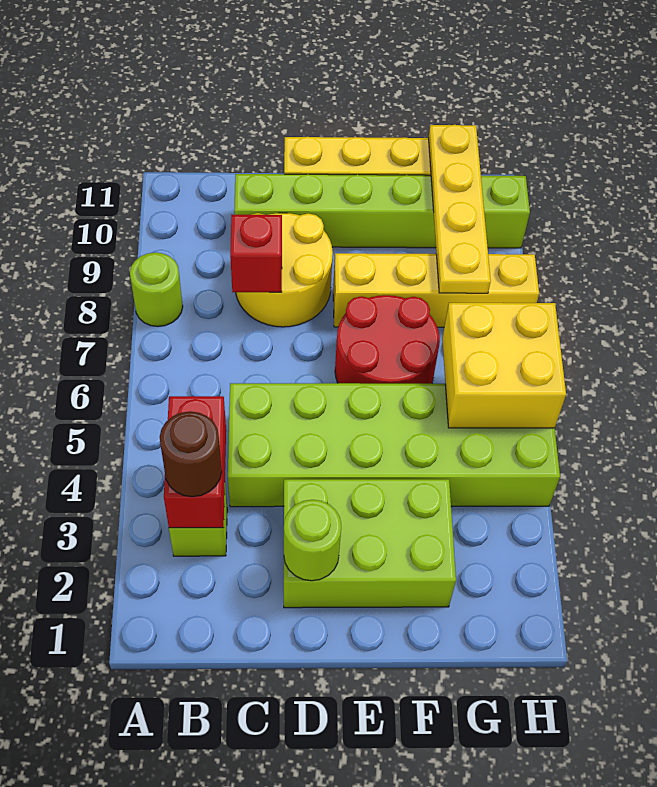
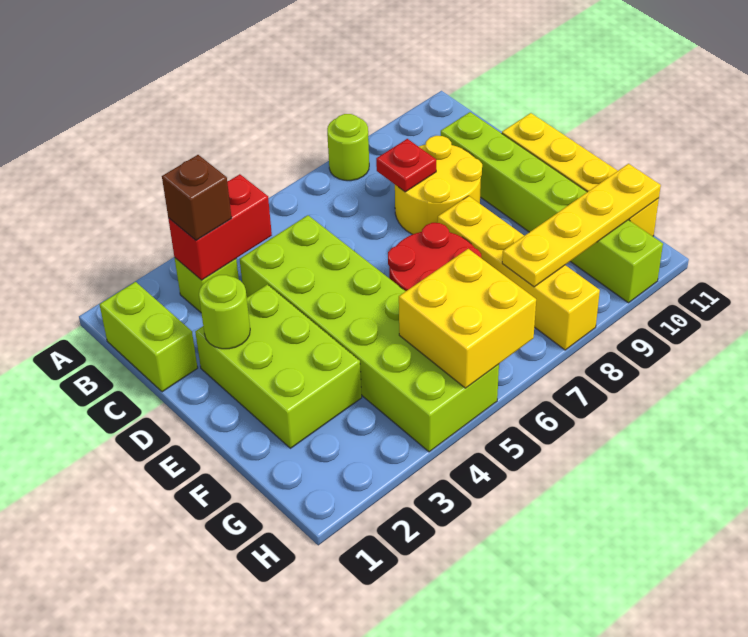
none -> lime 1x2 brick [100,282,198,392]
brown 1x1 round brick [160,411,222,497] -> brown 1x1 brick [162,155,232,240]
red 1x1 brick [230,215,282,292] -> red 1x1 plate [376,139,436,192]

